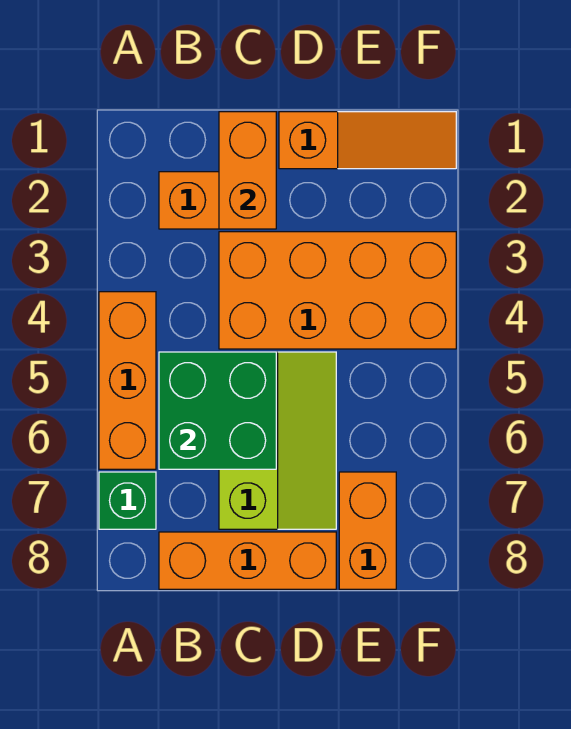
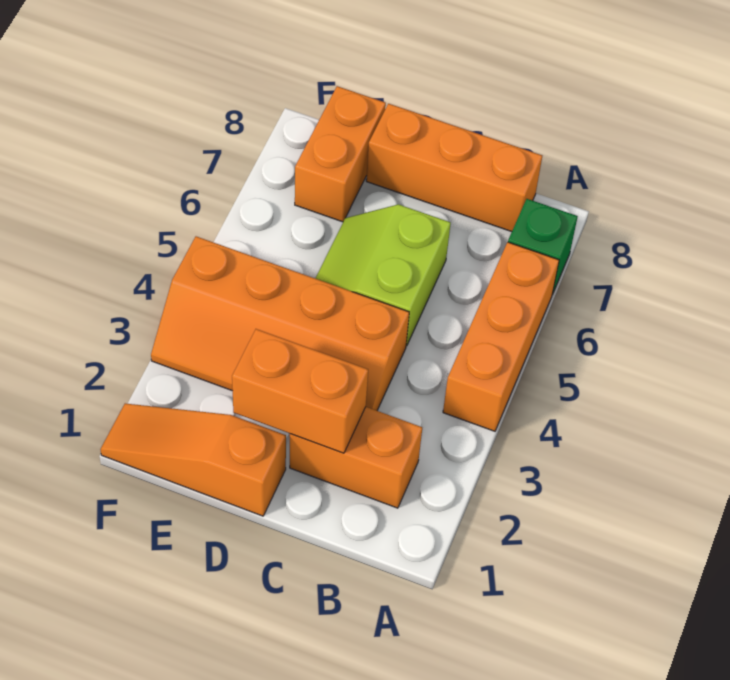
green 2x2 brick [159,352,276,469] -> none
orange 1x2 brick [219,112,276,229] -> orange 1x2 brick turned to [232,329,368,453]
orange 2x4 brick [219,232,456,349] -> orange 2x4 slope [151,236,409,411]
lime 2x3 slope [219,352,336,529] -> lime 2x2 slope [315,204,451,346]

